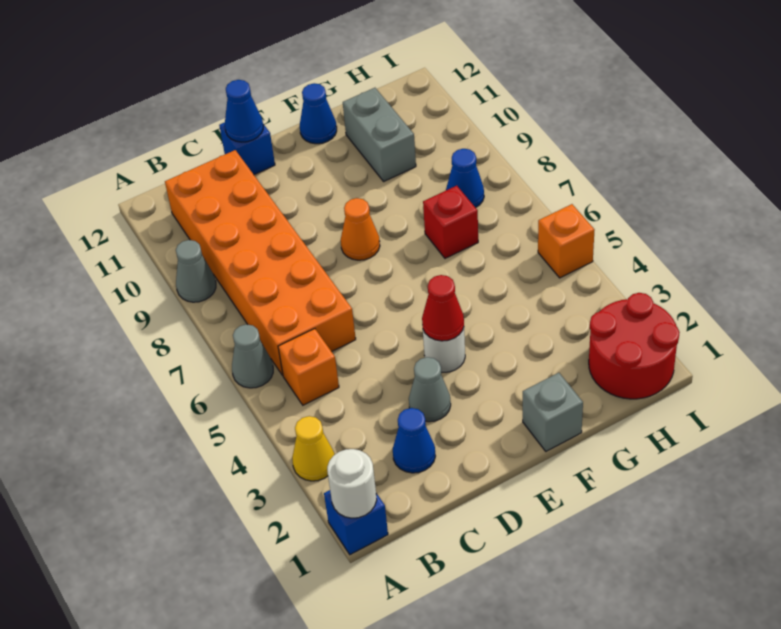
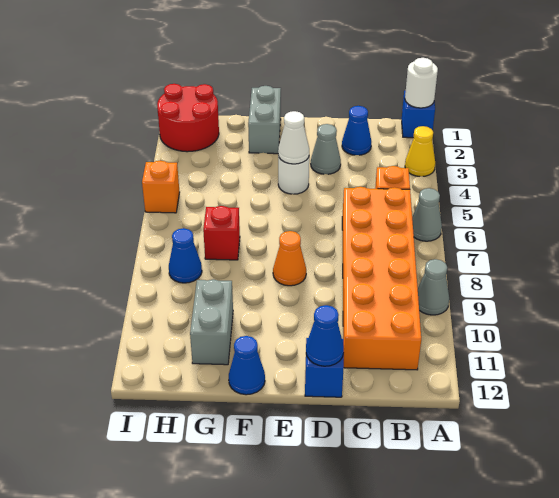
red 1x1 cone [422,275,464,341] -> white 1x1 cone [278,111,309,164]
grey 1x1 brick [523,373,583,451] -> grey 1x2 brick [248,86,281,154]

